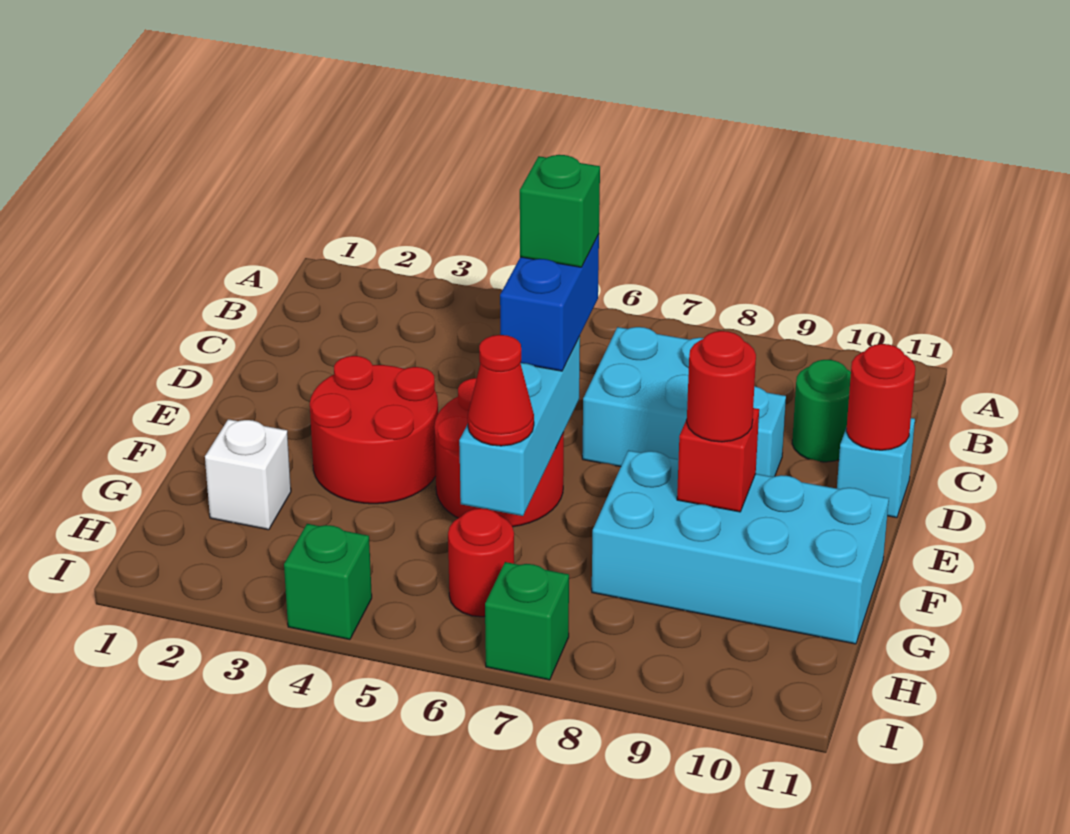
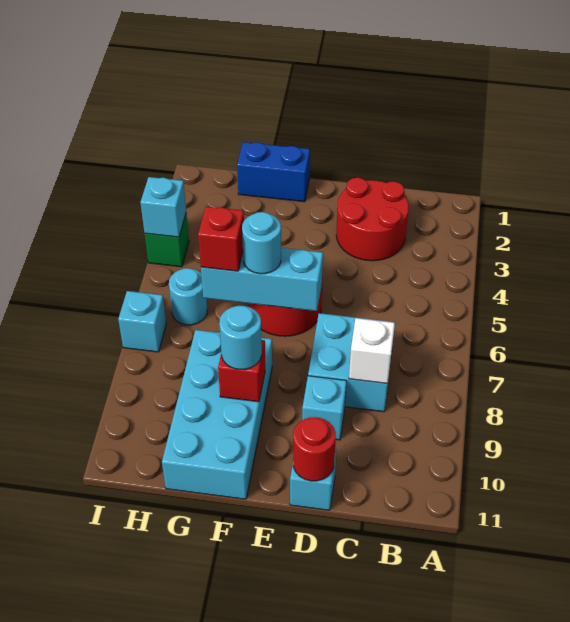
green 1x1 round brick [792,360,851,462] -> none
blue 1x2 brick [500,234,599,371] -> blue 1x2 brick moved to [237,142,310,202]
green 1x1 brick [520,155,600,267] -> none
red 2x2 round brick [310,356,438,504] -> red 2x2 round brick moved to [336,178,409,261]
none -> cyan 1x1 round brick [242,212,281,274]
red 1x1 round brick [687,331,756,442] -> cyan 1x1 round brick [219,306,262,369]
white 1x1 brick [205,419,291,530] -> white 1x1 brick moved to [349,318,395,384]
red 1x1 cone [468,335,534,446] -> red 1x1 brick [198,207,244,271]
red 1x1 round brick [448,508,514,617] -> cyan 1x1 round brick [169,268,207,325]
none -> cyan 1x1 brick [140,177,186,237]
green 1x1 brick [485,562,569,680] -> cyan 1x1 brick [118,291,166,352]

